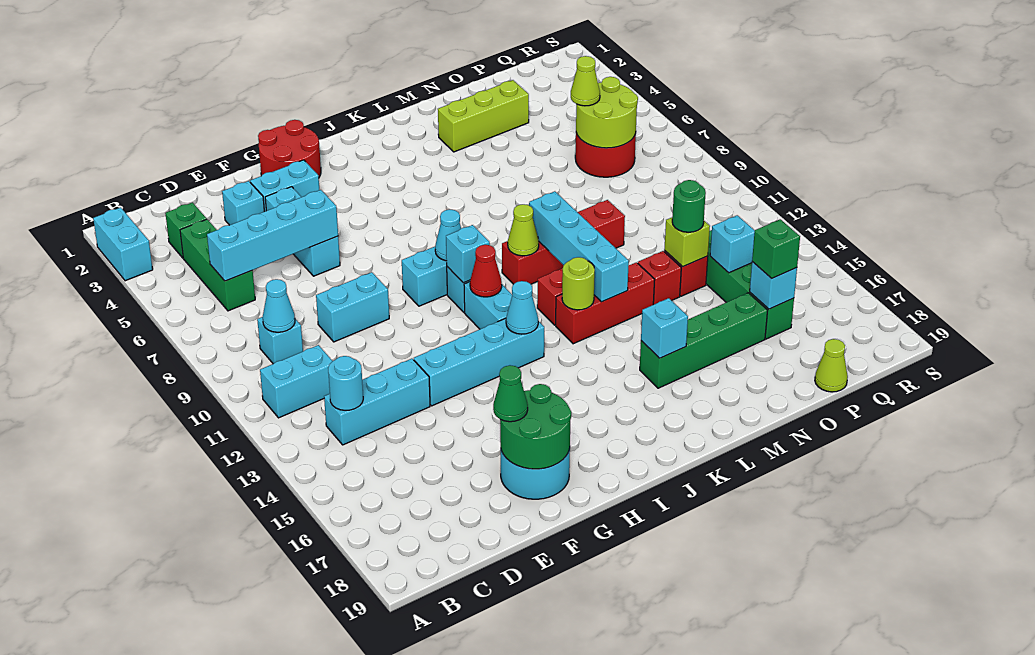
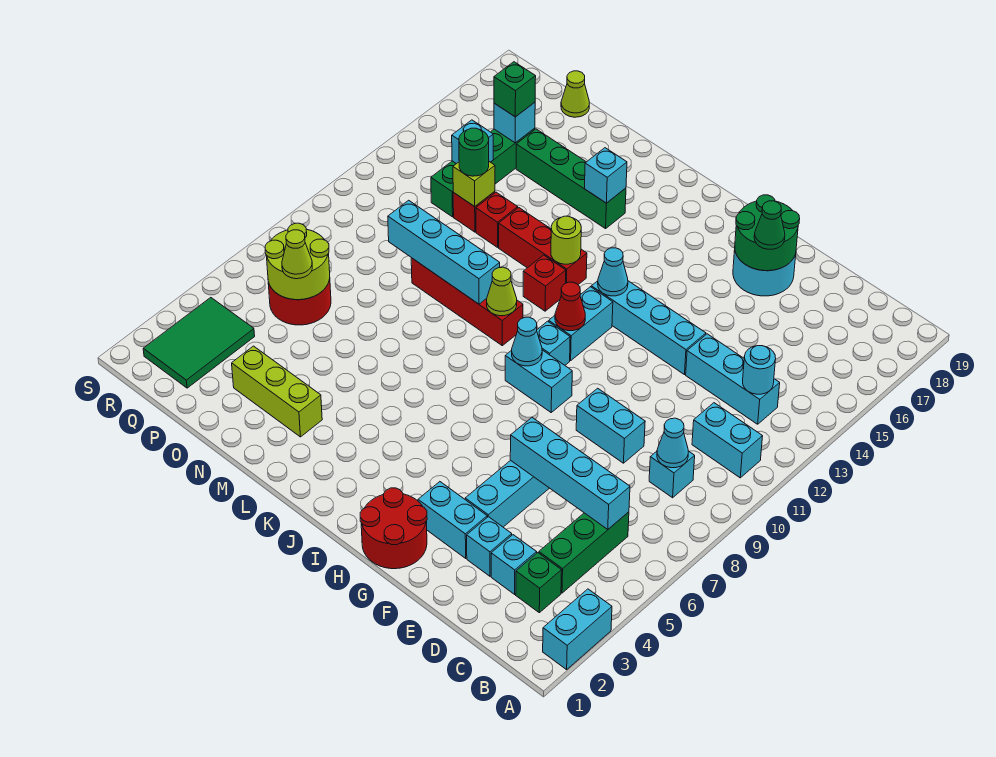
cyan 1x1 brick [446,225,490,283] -> cyan 1x1 brick moved to [491,535,537,594]
cyan 1x4 brick [529,191,629,302] -> cyan 1x4 brick turned to [388,200,500,304]
none -> green 2x3 tile [143,298,255,388]

